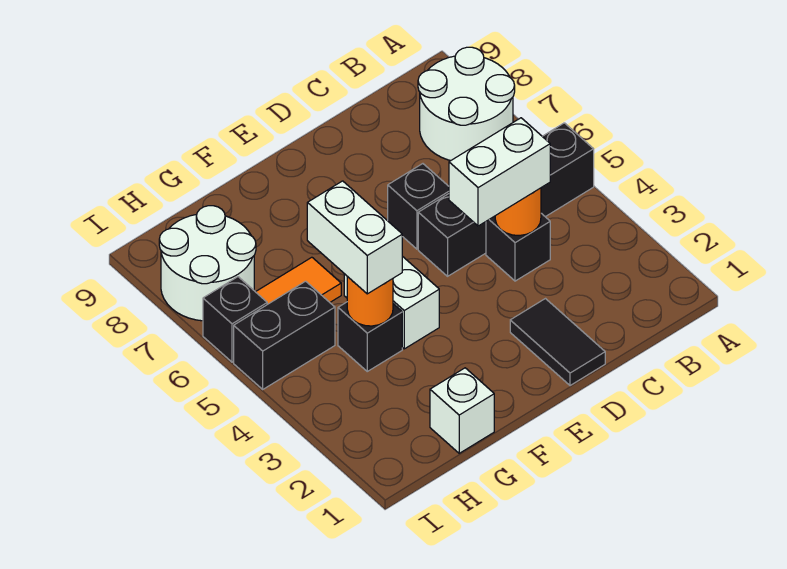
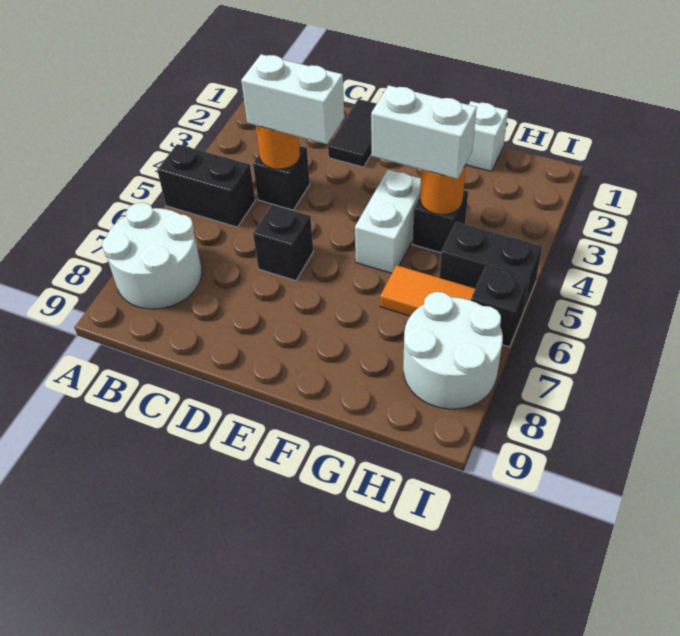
black 1x4 brick [418,123,594,276] -> black 1x2 brick [157,144,255,227]
white 1x2 brick [307,181,402,294] -> white 1x2 brick turned to [371,85,477,179]

